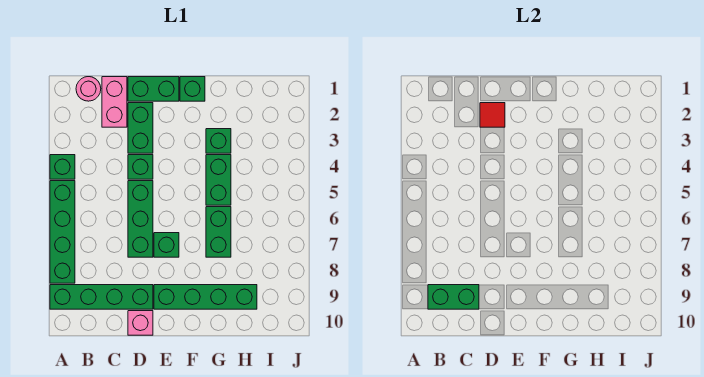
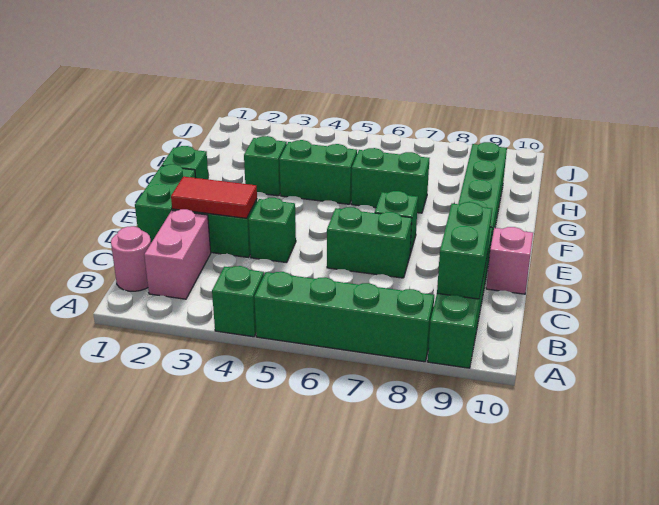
pink 1x2 brick [102,77,127,127] -> pink 1x2 brick turned to [144,209,211,299]
red 1x1 tile [480,103,505,127] -> red 1x2 tile [171,177,257,218]
green 1x3 brick [128,181,153,257] -> green 1x2 brick [327,207,412,278]

